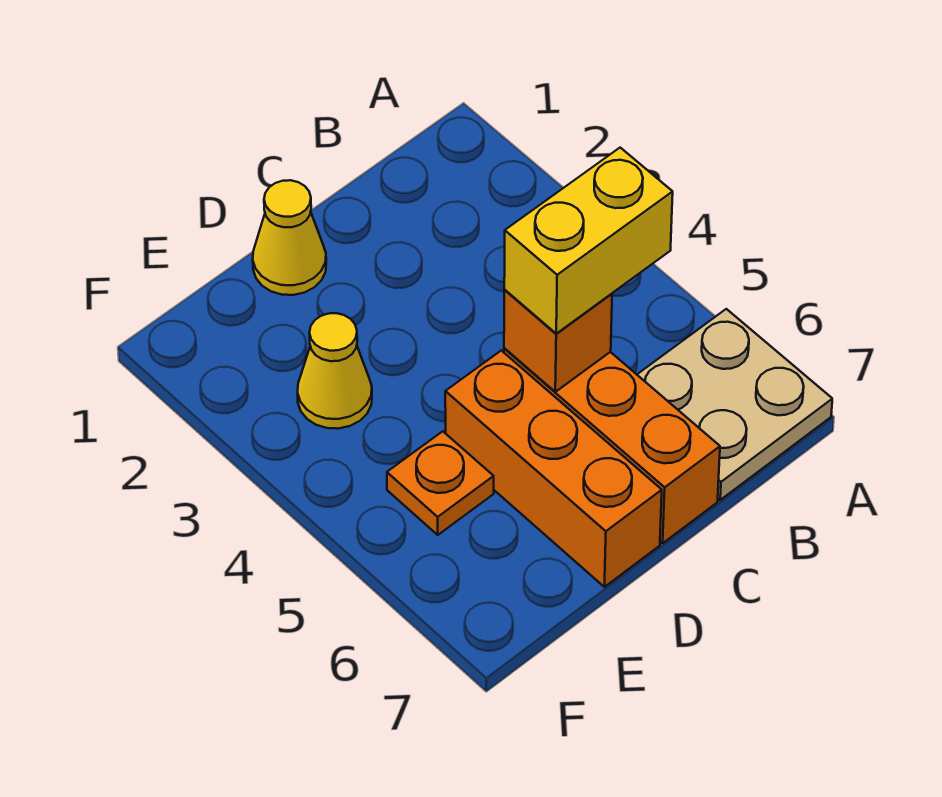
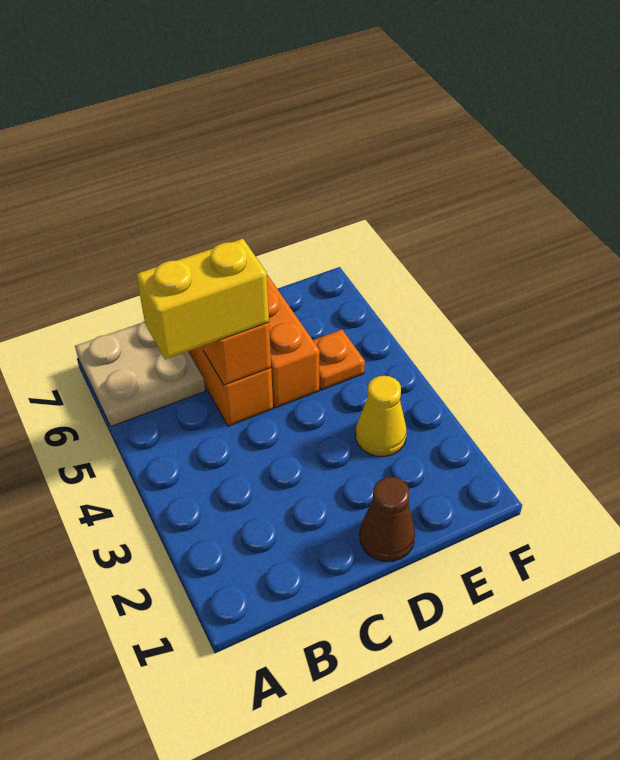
yellow 1x1 cone [253,180,326,295] -> brown 1x1 cone [360,477,415,561]

